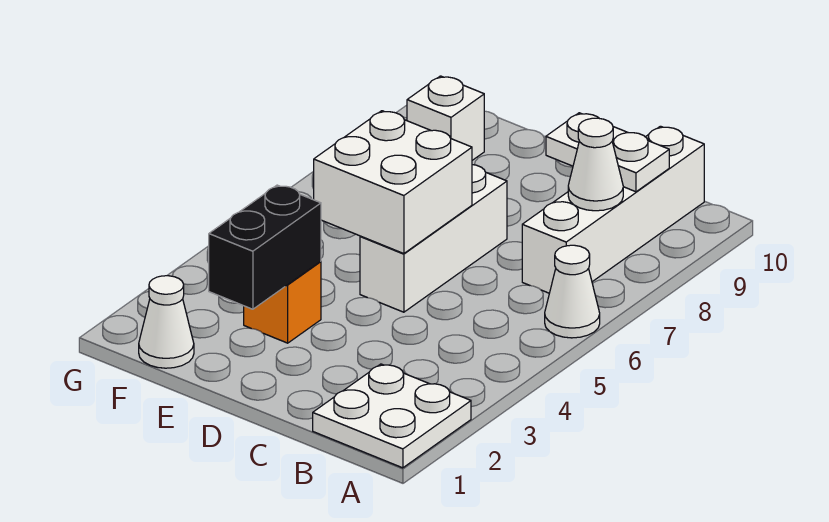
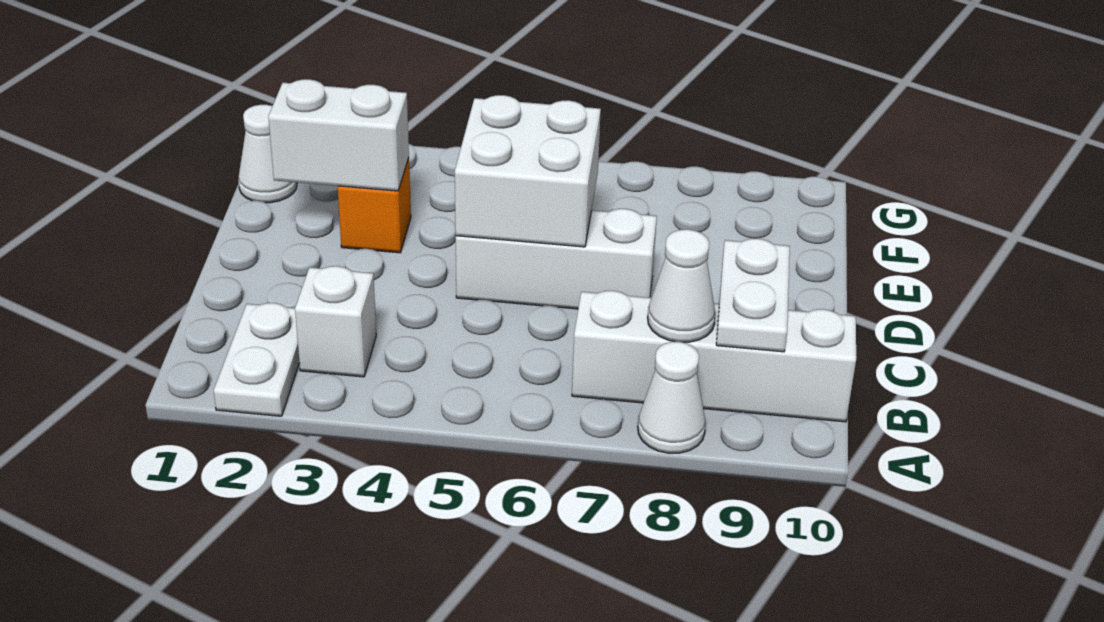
white 2x2 plate [313,364,471,468] -> white 1x2 plate [214,303,299,416]
white 1x1 cone [545,245,600,338] -> white 1x1 cone moved to [638,342,706,453]
black 1x2 brick [209,185,321,309] -> white 1x2 brick [268,79,409,191]
white 1x1 brick [407,76,484,160] -> white 1x1 brick moved to [295,266,376,377]

